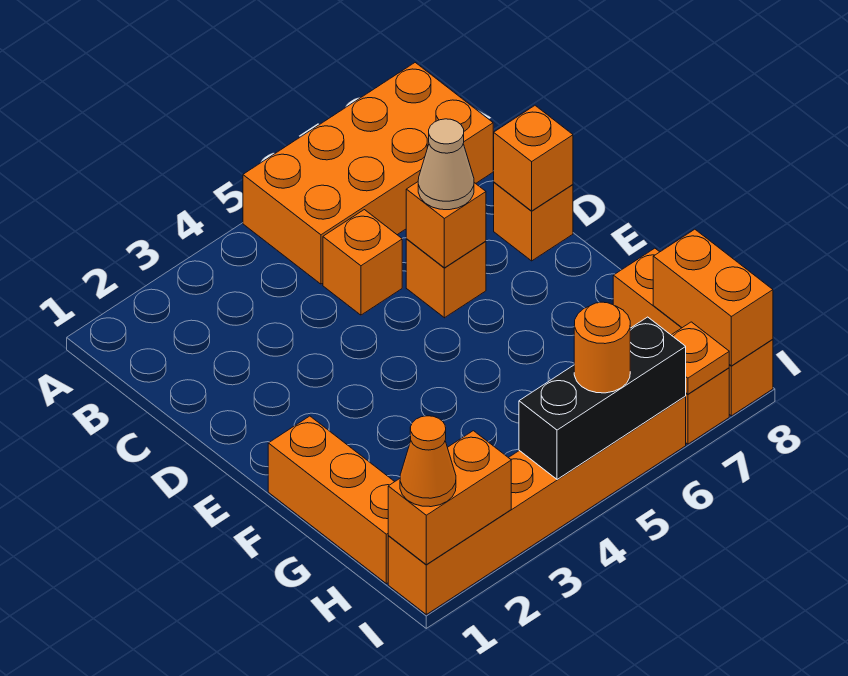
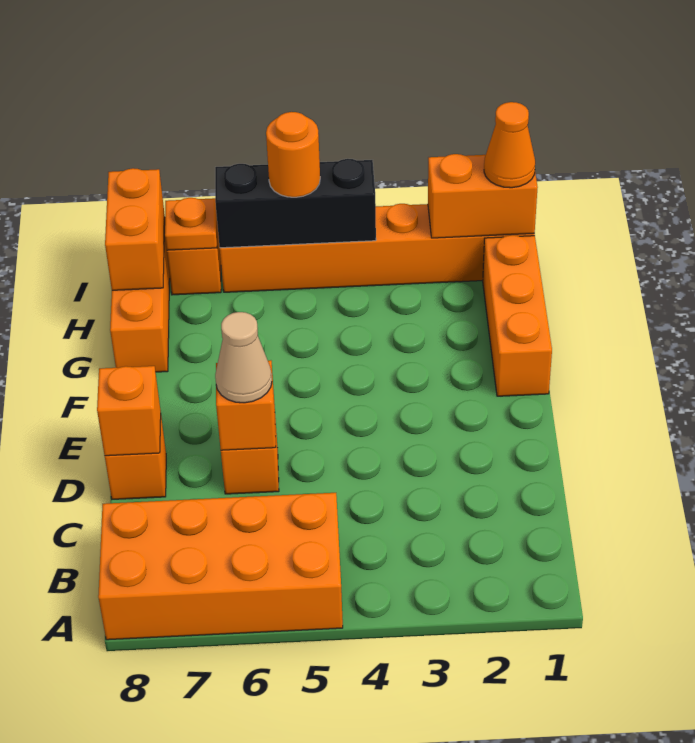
orange 1x1 brick [323,210,402,315] -> none

